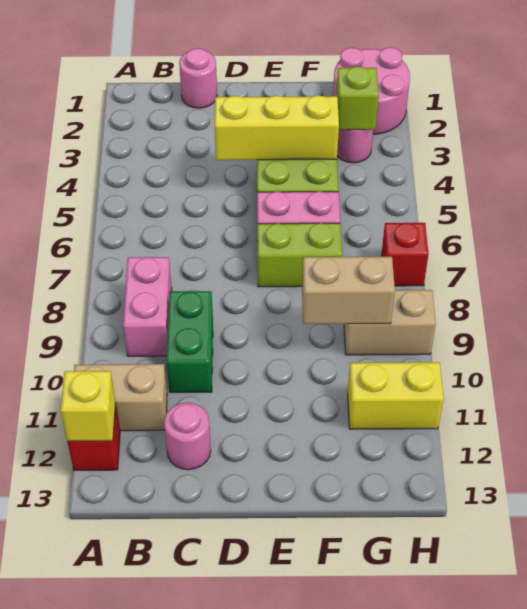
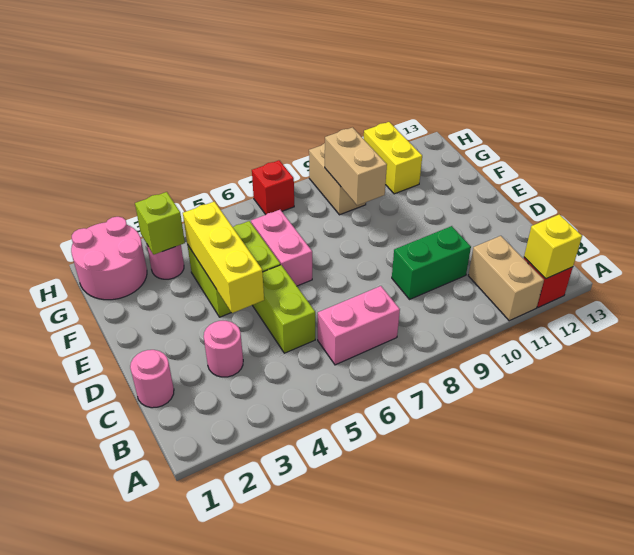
pink 1x2 brick [123,257,172,356] -> pink 1x2 brick moved to [318,286,400,365]
pink 1x1 round brick [164,403,211,470] -> pink 1x1 round brick moved to [204,321,243,377]
lime 1x2 brick [257,223,342,287] -> lime 1x2 brick moved to [253,265,315,353]

